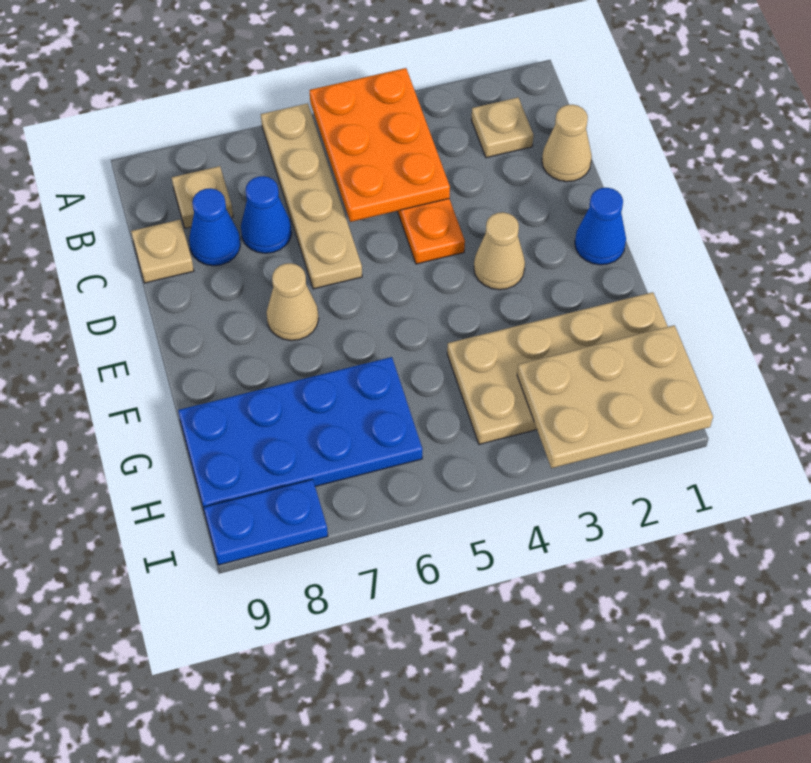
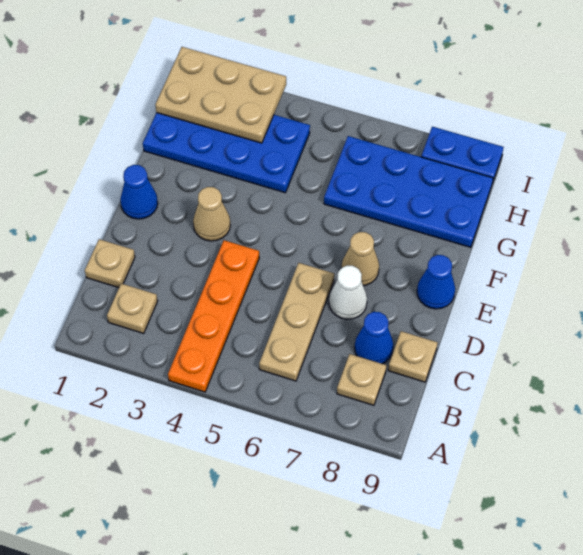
orange 2x3 plate [310,68,450,222] -> none
tan 1x4 plate [261,103,362,289] -> tan 1x3 plate [259,263,334,381]
tan 1x1 cone [542,105,592,182] -> tan 1x1 plate [85,239,135,288]
blue 1x1 cone [241,176,292,253] -> blue 1x1 cone moved to [417,255,455,309]
none -> white 1x1 cone [329,265,367,319]
tan 2x4 plate [447,292,668,444] -> blue 2x4 plate [143,113,310,193]

